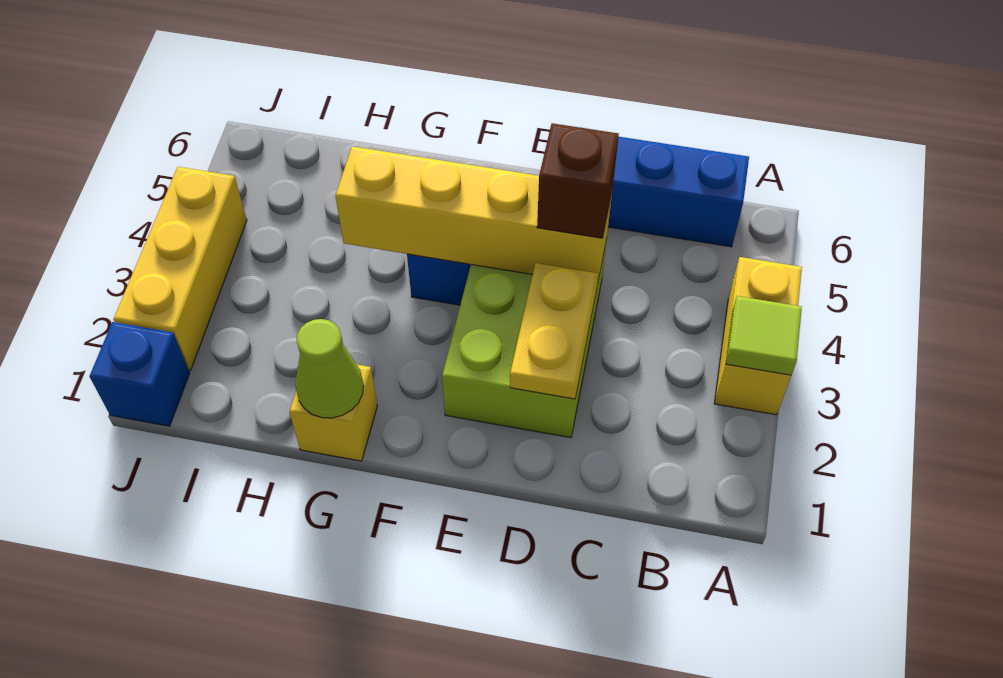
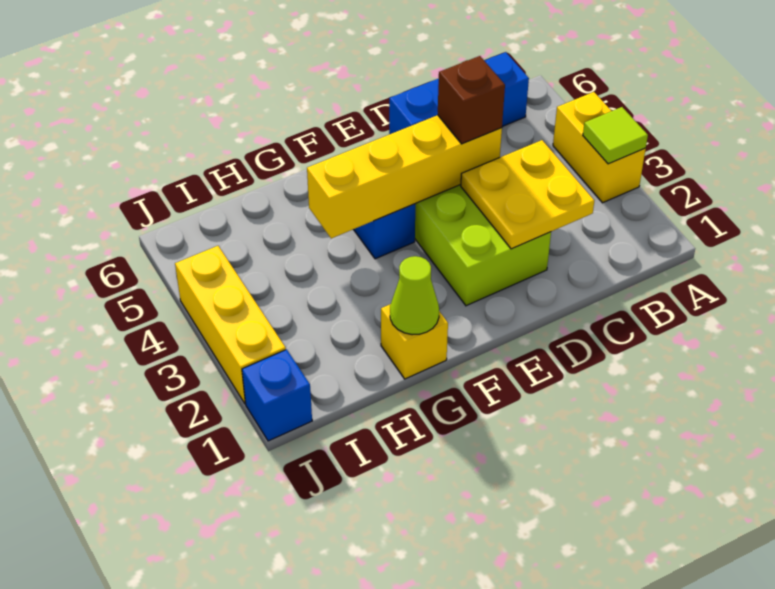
yellow 1x2 plate [510,263,598,399] -> yellow 2x2 plate [461,140,594,249]

